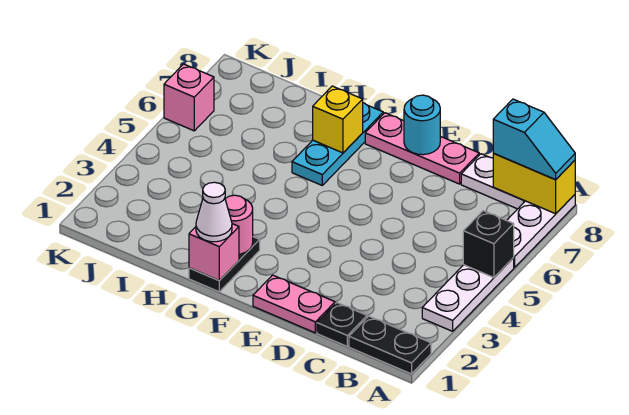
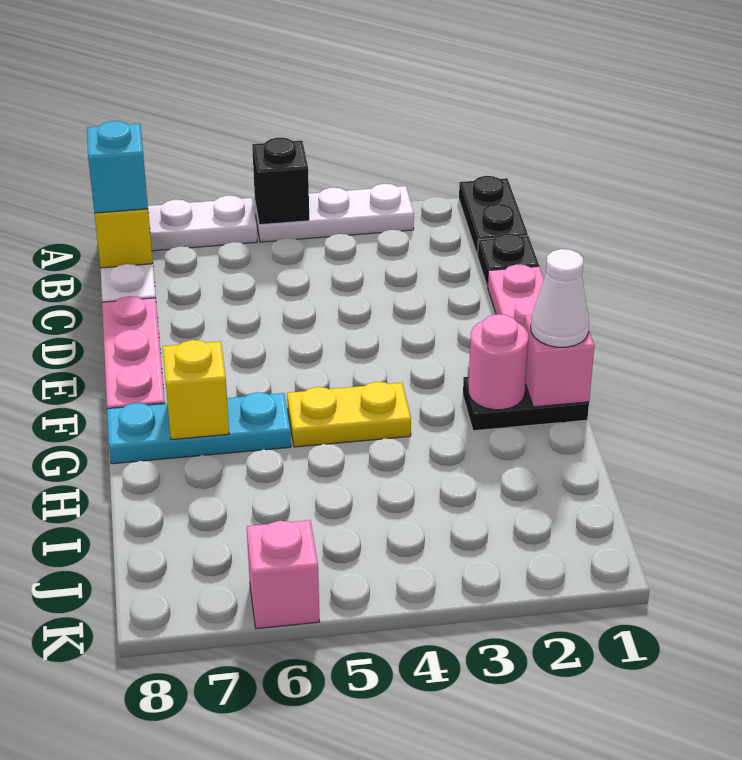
cyan 1x1 round brick [404,95,440,155] -> none
none -> yellow 1x2 plate [287,382,411,447]

